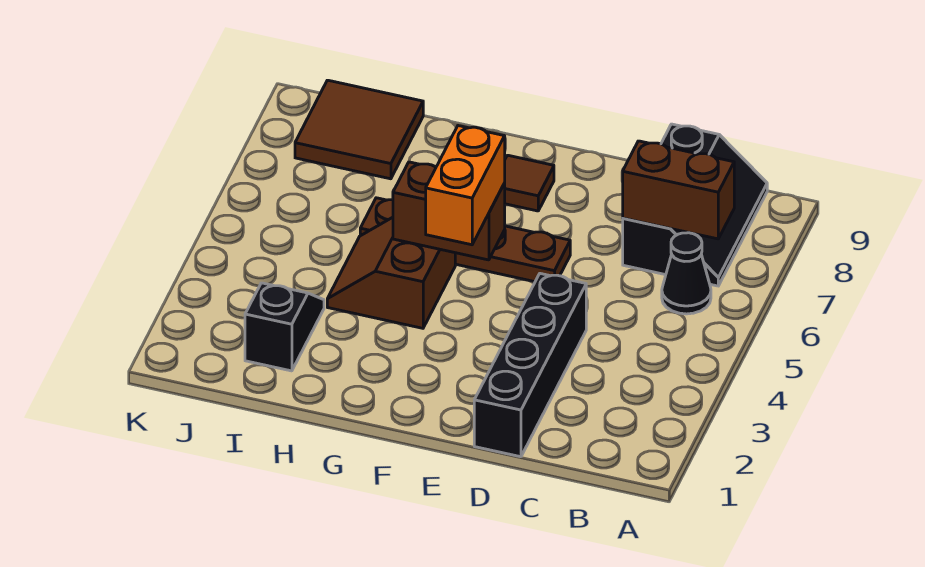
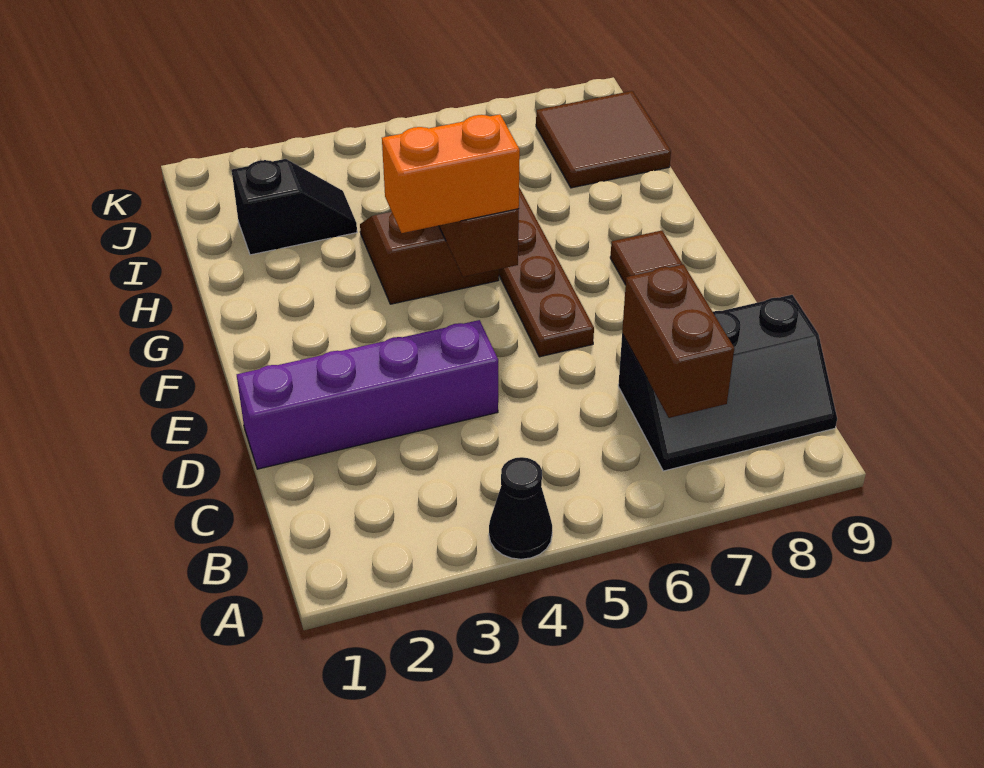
black 1x1 cone [662,233,711,314] -> black 1x1 cone moved to [489,457,552,559]
black 1x4 brick [474,274,586,457] -> purple 1x4 brick [237,320,498,469]

